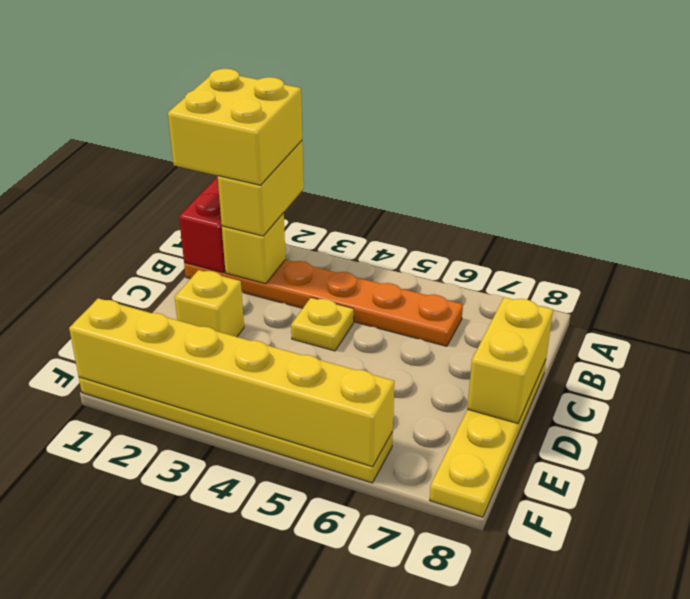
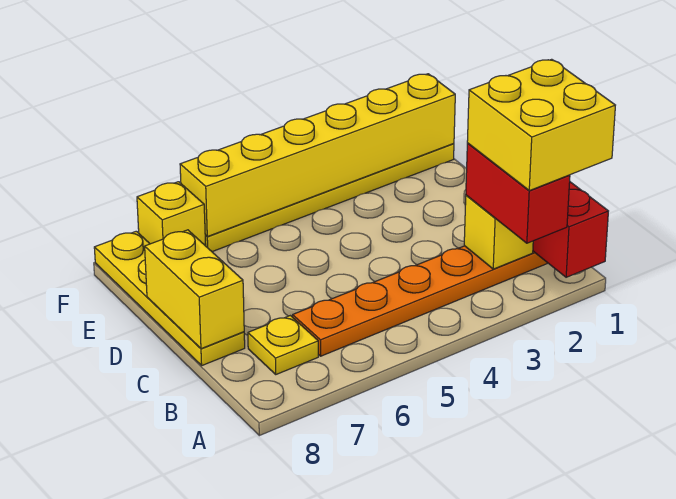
yellow 1x2 brick [218,141,304,236] -> red 1x2 brick [466,144,570,243]
yellow 1x1 plate [291,298,354,351] -> yellow 1x1 plate moved to [248,316,318,374]
yellow 1x1 brick [175,270,244,337] -> yellow 1x1 brick moved to [137,182,206,246]

